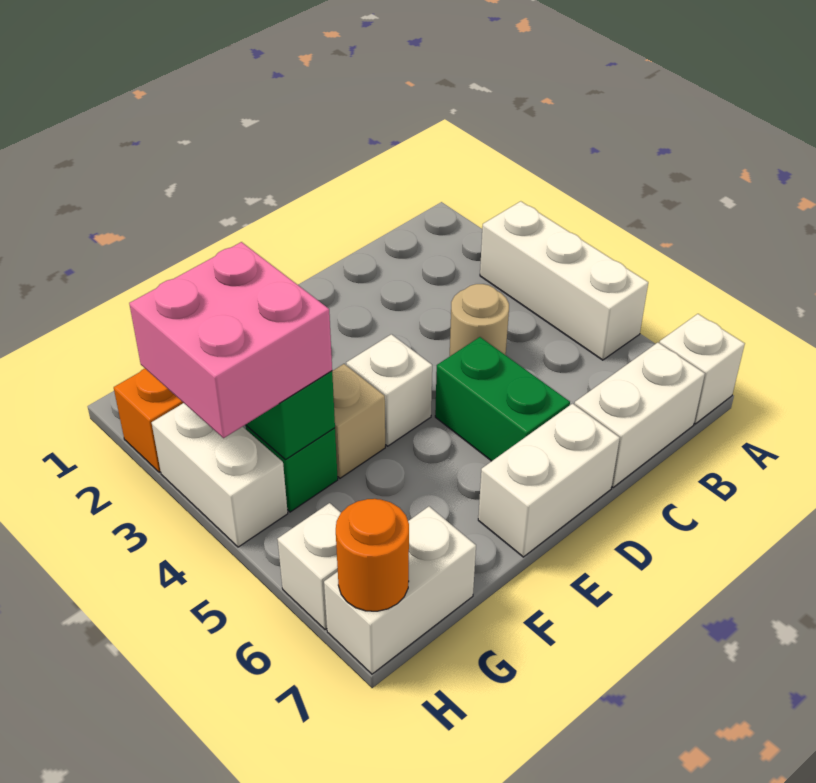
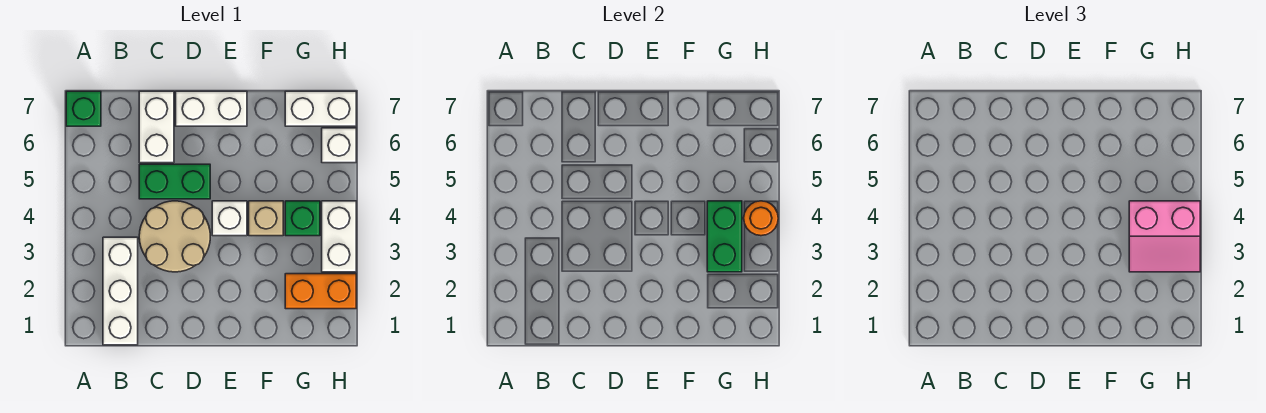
white 1x3 brick [480,201,648,360] -> white 1x3 brick moved to [103,237,138,345]
white 1x1 brick [660,314,745,424] -> green 1x1 brick [66,91,101,126]
white 1x2 brick [574,343,705,487] -> white 1x2 brick turned to [139,91,174,163]
tan 1x1 round brick [450,284,509,356] -> tan 2x2 round brick [139,201,210,272]
green 1x2 brick [435,337,570,461] -> green 1x2 brick turned to [139,164,210,199]
pink 2x2 brick [129,242,332,438] -> pink 2x2 slope [1129,201,1200,272]
orange 1x1 round brick [336,499,409,611] -> orange 1x1 round brick moved to [744,201,778,236]

